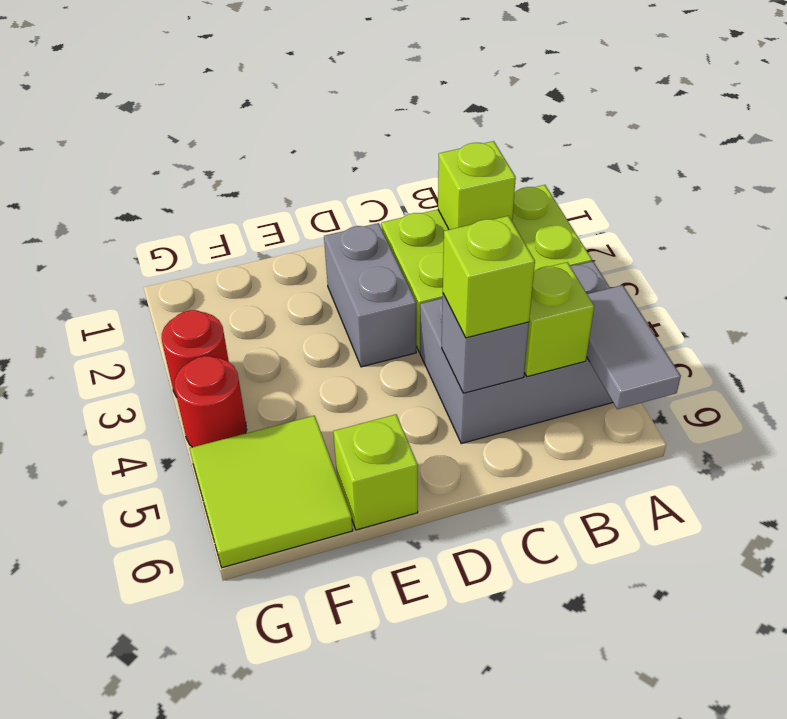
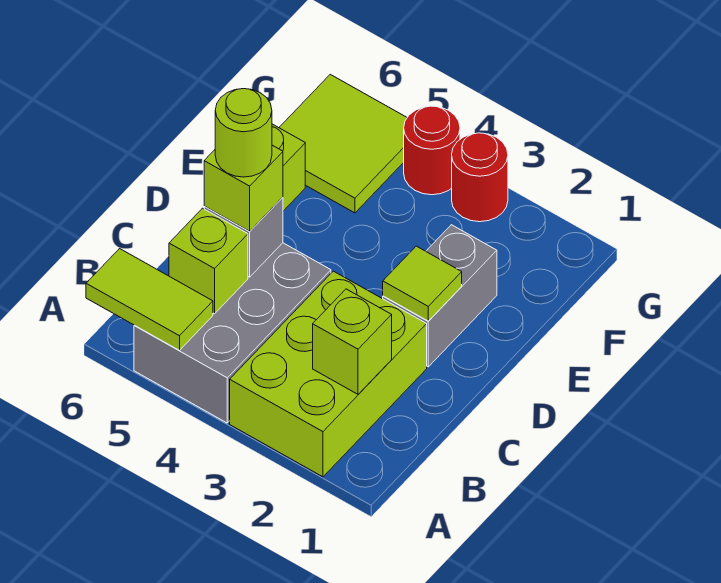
grey 1x2 tile [587,285,681,409] -> lime 1x2 tile [86,249,213,350]
none -> lime 1x1 round brick [215,89,272,177]
grey 1x2 brick [324,223,416,367] -> grey 1x2 brick turned to [383,225,497,367]
none -> lime 1x1 tile [383,246,462,321]

